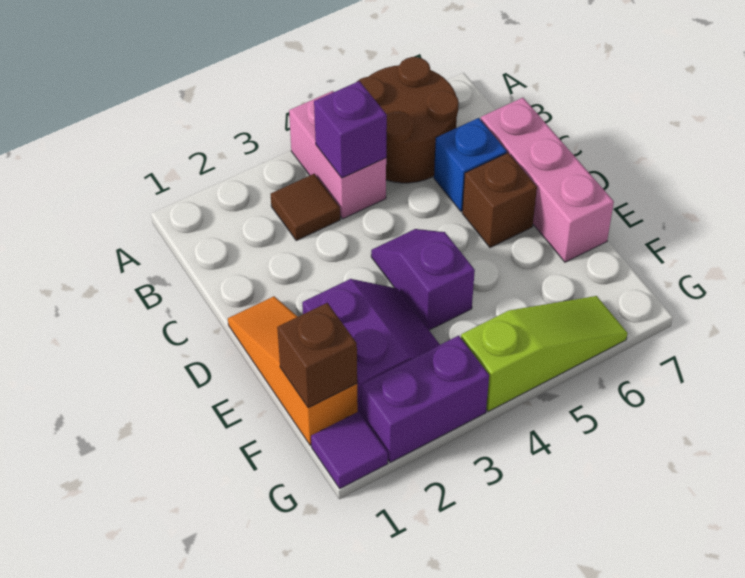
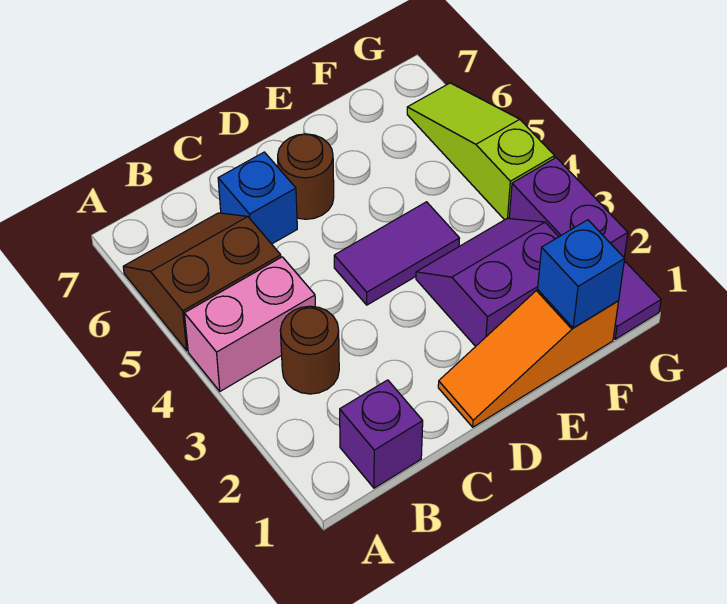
brown 2x2 round brick [357,57,459,183] -> brown 2x2 slope [123,213,281,351]
brown 1x1 tile [271,174,340,240] -> brown 1x1 round brick [280,306,339,394]
purple 1x1 brick [314,81,387,178] -> purple 1x1 brick moved to [340,380,423,488]
pink 1x3 brick [481,98,614,262] -> none
purple 1x2 slope [371,229,475,330] -> purple 1x2 tile [334,202,459,305]
brown 1x1 brick [462,153,537,248] -> brown 1x1 round brick [278,134,334,219]
brown 1x1 brick [277,303,357,408] -> blue 1x1 brick [538,220,625,328]

